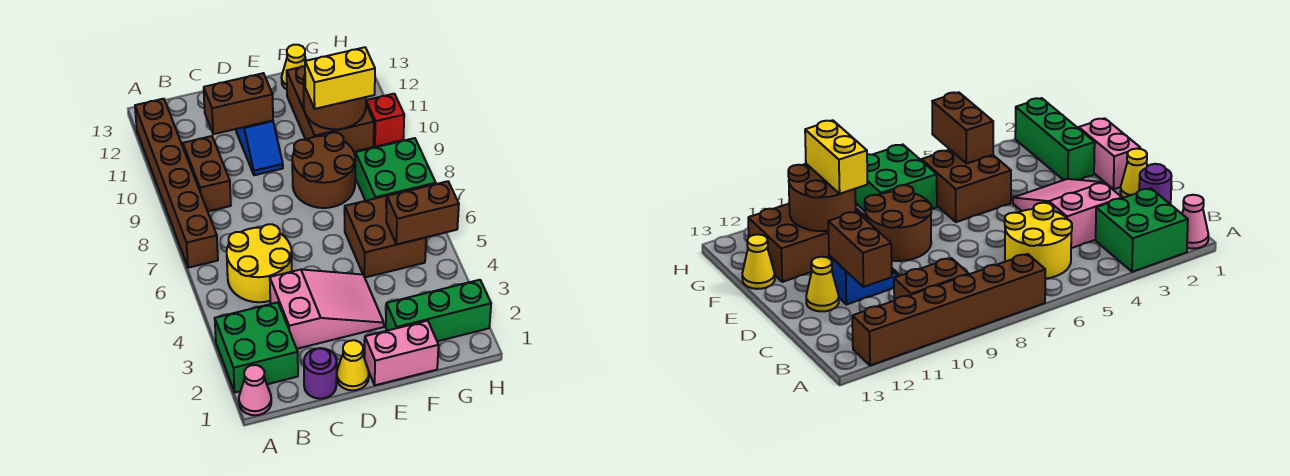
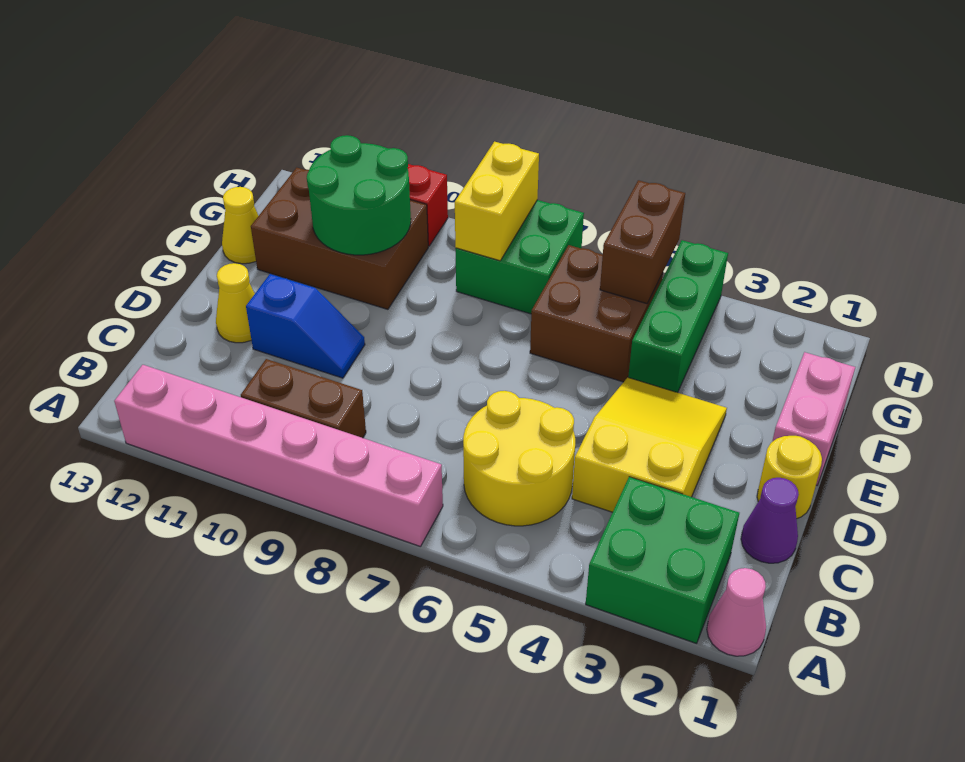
brown 1x6 brick [135,99,218,268] -> pink 1x6 brick [114,365,443,547]
purple 1x1 round brick [304,348,337,399] -> purple 1x1 cone [741,478,799,563]
pink 2x3 slope [270,269,384,349] -> yellow 2x3 slope [572,377,727,512]
brown 1x2 brick [204,73,273,134] -> none
yellow 1x1 cone [337,340,369,390] -> yellow 1x1 round brick [757,436,822,519]
brown 2x2 round brick [292,132,355,208] -> none
green 1x3 brick [386,280,491,341] -> green 1x3 brick moved to [628,240,728,393]
brown 2x2 round brick [304,75,366,129] -> green 2x2 round brick [307,135,411,255]
yellow 1x2 brick [305,47,375,109] -> yellow 1x2 brick moved to [455,142,539,261]

